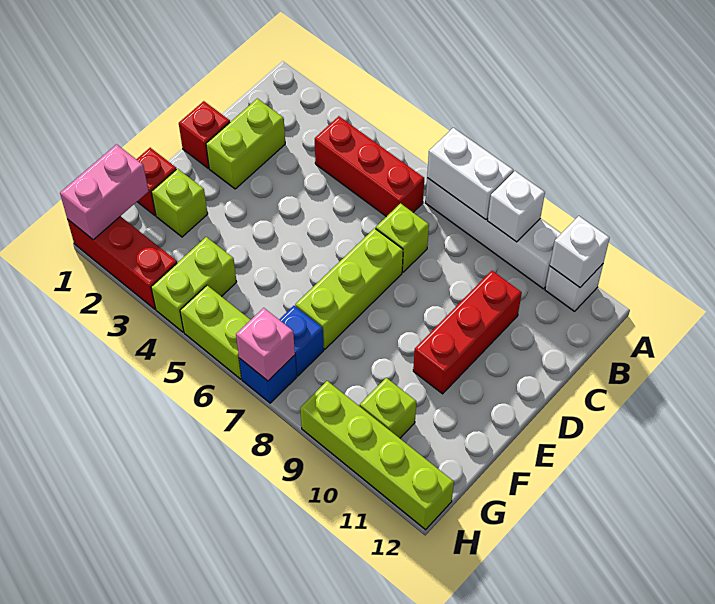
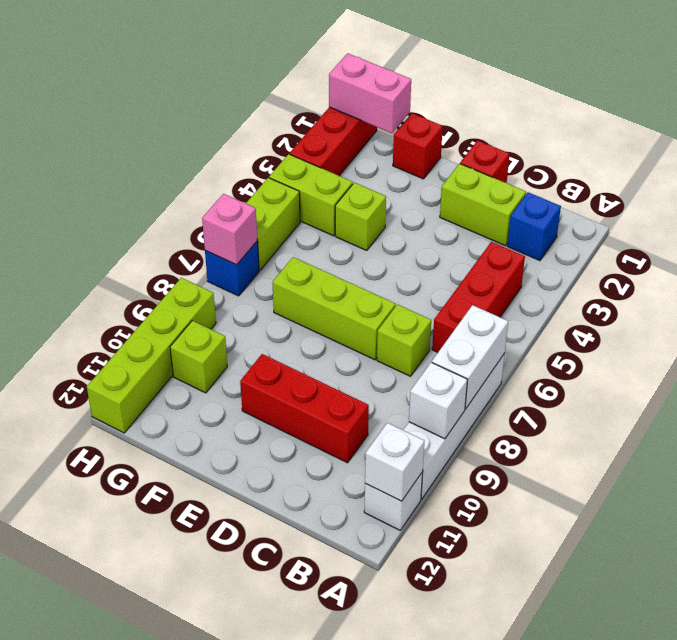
lime 1x1 brick [151,169,208,237] -> lime 1x1 brick moved to [335,183,386,251]
blue 1x1 brick [279,306,324,376] -> blue 1x1 brick moved to [507,192,561,261]

